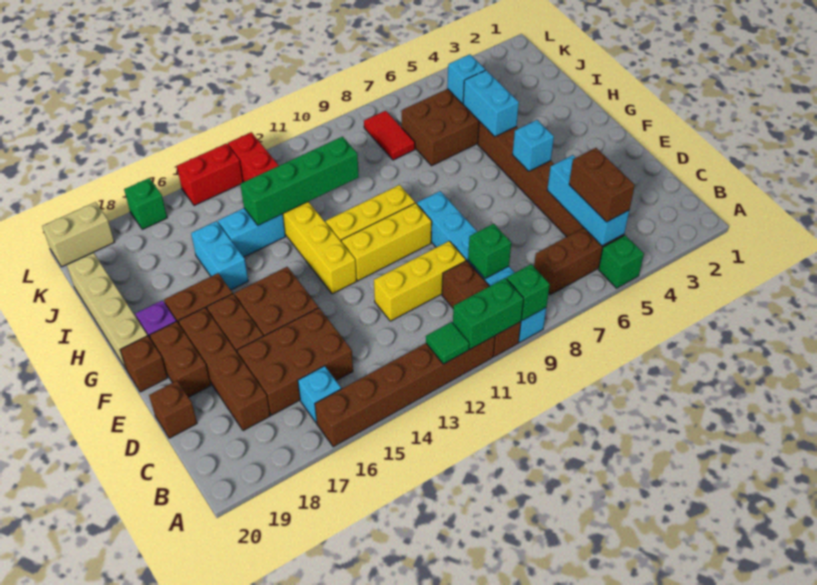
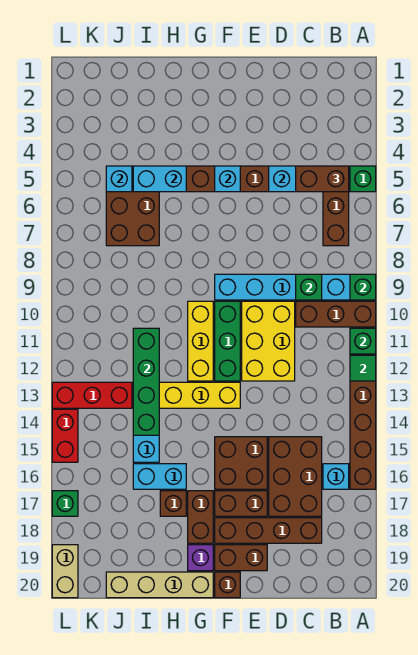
green 1x2 brick [453,278,524,349] -> green 1x1 brick [350,328,376,354]
yellow 1x3 brick [374,241,466,321] -> yellow 2x3 brick [242,301,295,381]
brown 1x1 brick [149,381,197,438] -> brown 1x1 brick moved to [160,491,186,516]
yellow 1x3 brick [341,203,432,281] -> green 1x3 brick [215,301,240,381]
red 1x2 tile [364,111,415,160] -> none

